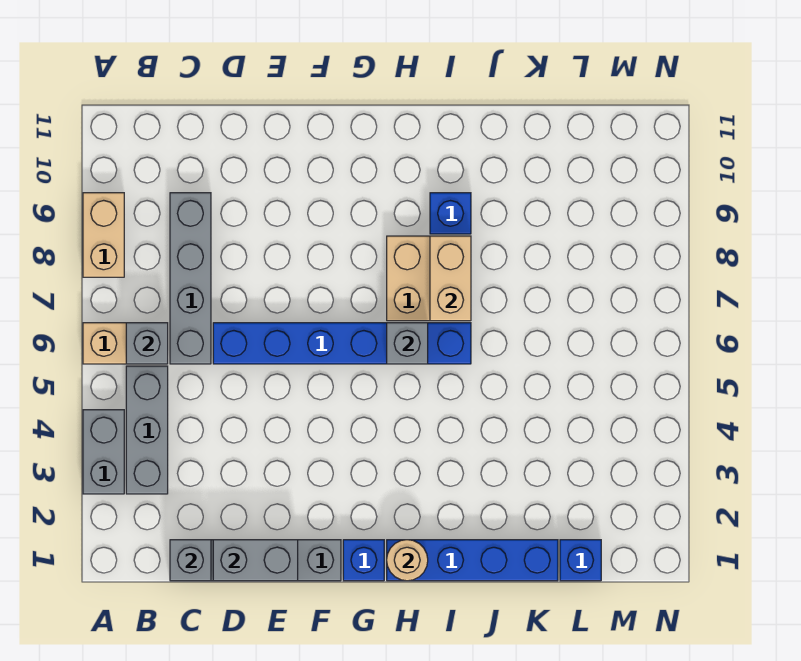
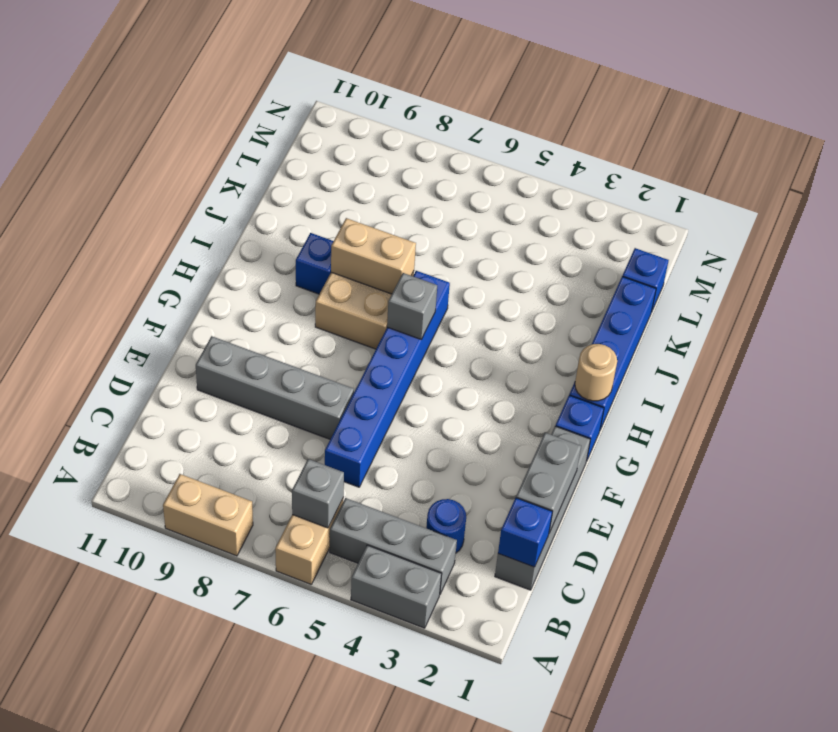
grey 1x1 brick [170,540,211,581] -> blue 1x1 brick [498,498,552,567]
none -> blue 1x1 round brick [426,499,466,553]
grey 1x4 brick [170,193,211,364] -> grey 1x4 brick moved to [196,336,354,439]

